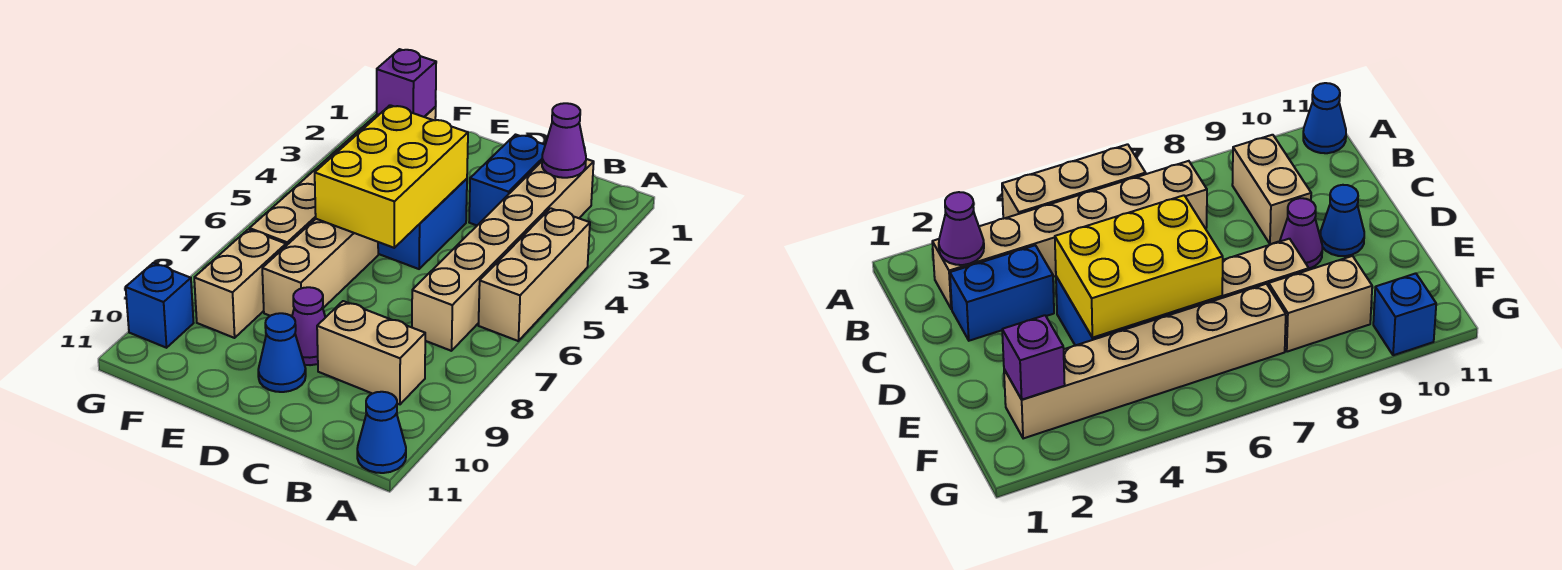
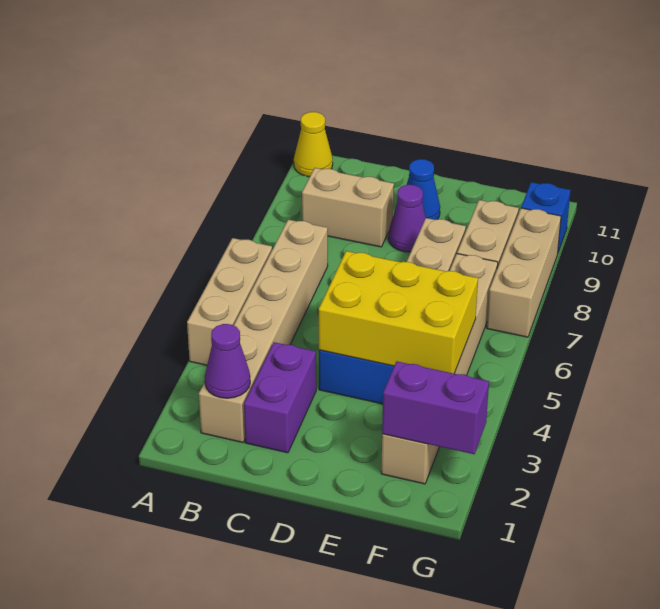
blue 1x1 cone [357,392,406,473] -> yellow 1x1 cone [294,112,333,177]
blue 1x2 brick [469,135,545,225] -> purple 1x2 brick [244,342,316,453]
yellow 2x3 brick [315,105,468,248] -> yellow 2x3 brick turned to [319,251,478,374]
purple 1x1 brick [377,49,436,117] -> purple 1x2 brick [382,361,489,454]
none -> tan 1x3 brick [487,208,561,337]

